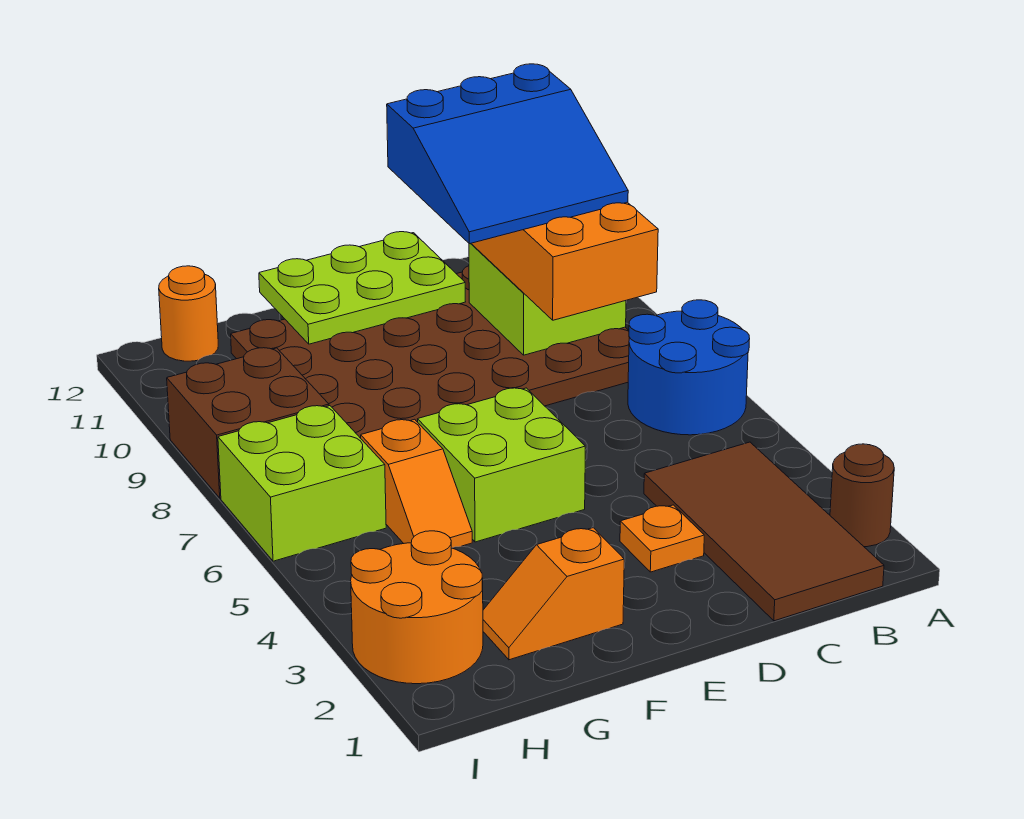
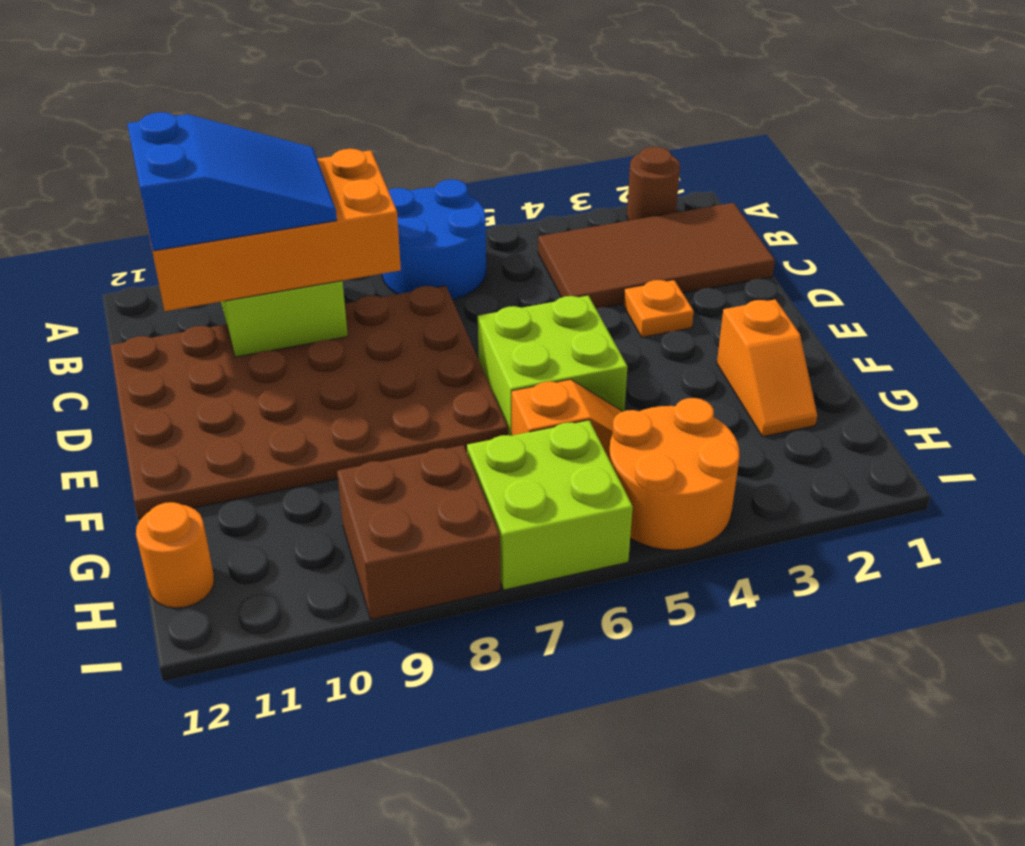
brown 4x6 plate [231,266,629,438] -> brown 4x6 plate turned to [110,286,508,519]
blue 3x3 slope [387,64,628,244] -> blue 2x3 slope [127,112,337,251]
lime 2x3 plate [259,232,465,344] -> none
orange 2x2 round brick [351,531,483,684] -> orange 2x2 round brick moved to [609,398,740,550]

